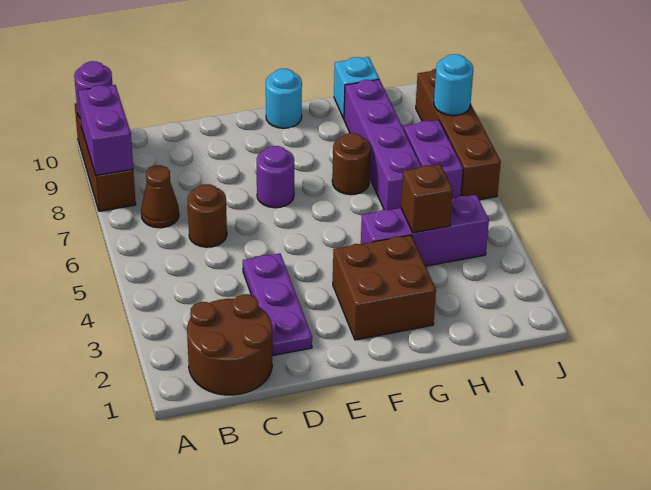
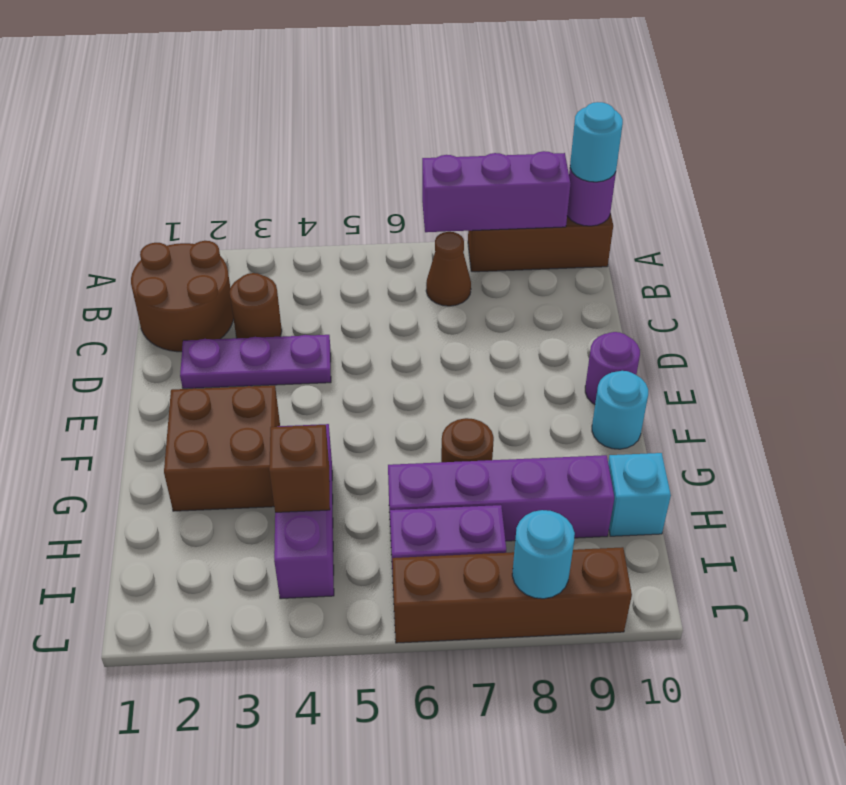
purple 1x2 brick [78,85,133,175] -> purple 1x3 brick [422,151,571,232]
none -> cyan 1x1 round brick [570,102,623,182]
brown 1x1 round brick [187,184,227,247] -> brown 1x1 round brick moved to [230,273,282,338]
purple 1x1 round brick [257,146,294,208] -> purple 1x1 round brick moved to [585,332,640,404]

